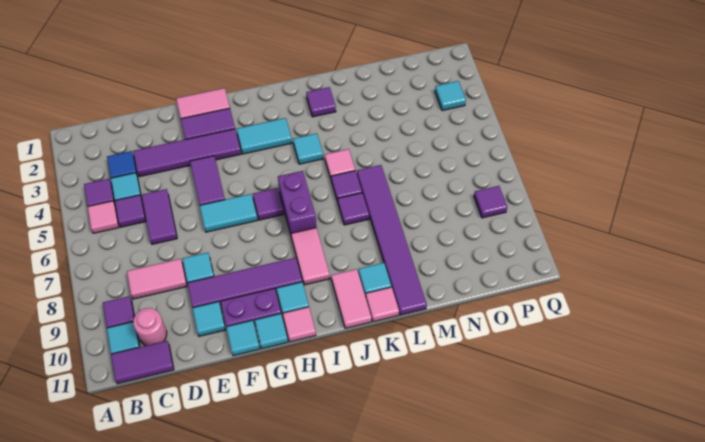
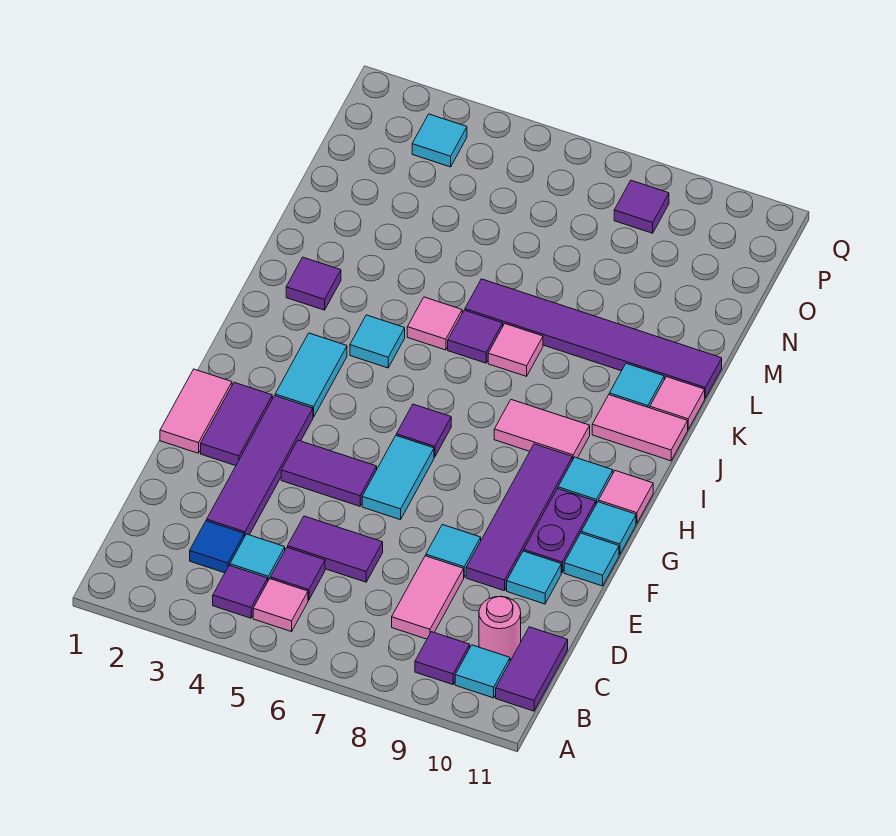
purple 1x2 brick [278,171,316,234] -> none
purple 1x1 tile [338,193,369,225] -> pink 1x1 tile [488,324,543,376]

